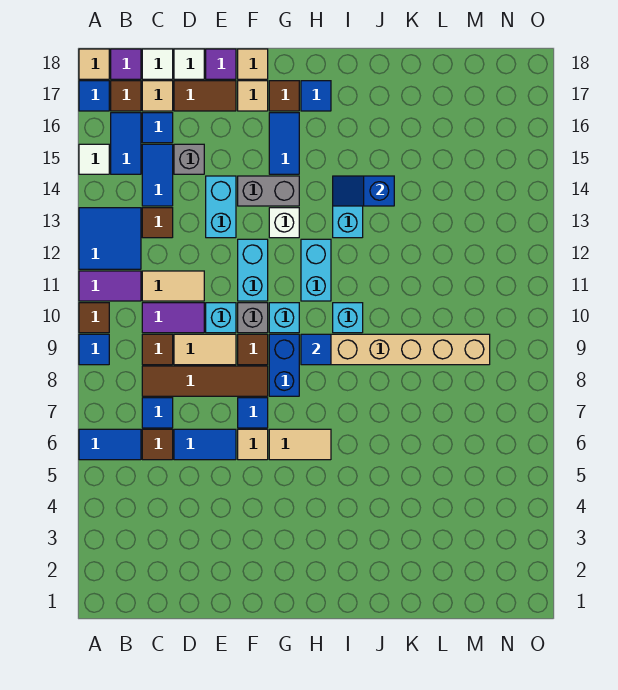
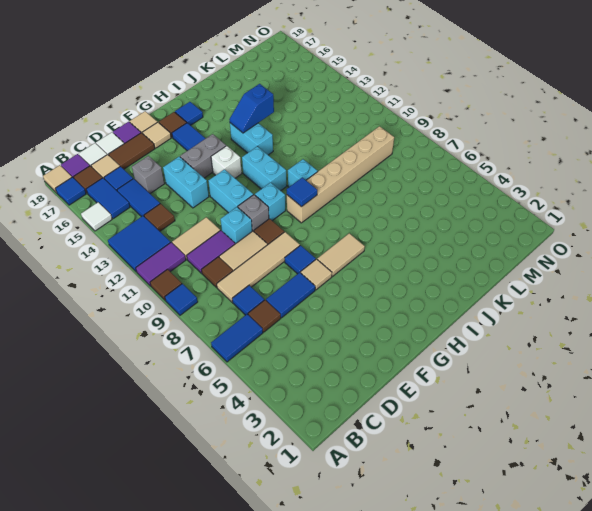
brown 1x4 tile [142,366,268,396] -> tan 1x4 tile [217,232,300,302]
blue 1x2 brick [269,334,299,396] -> none

